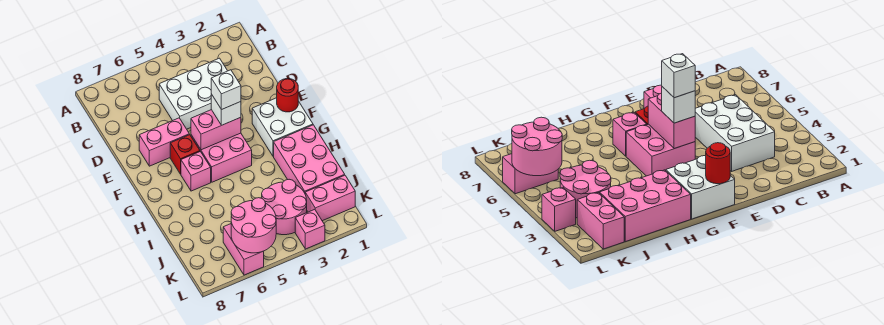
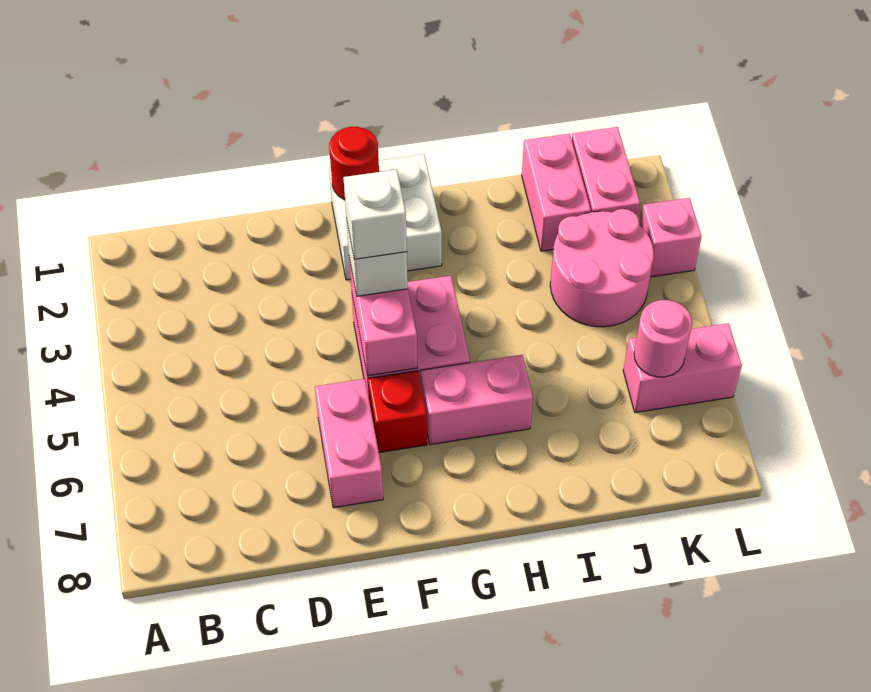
white 2x3 brick [159,58,227,129] -> none
pink 1x1 brick [181,152,211,191] -> pink 1x2 brick [421,355,533,445]
pink 2x3 brick [274,125,345,193] -> pink 1x2 brick [522,134,591,251]
pink 2x2 round brick [231,198,276,253] -> pink 1x1 round brick [634,300,692,377]

